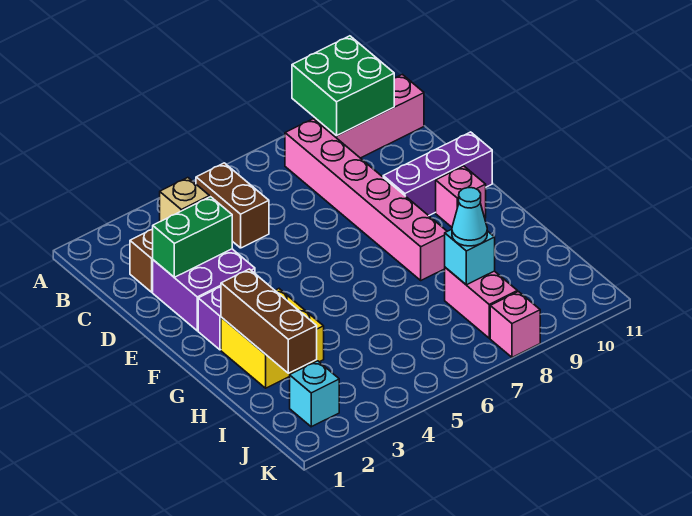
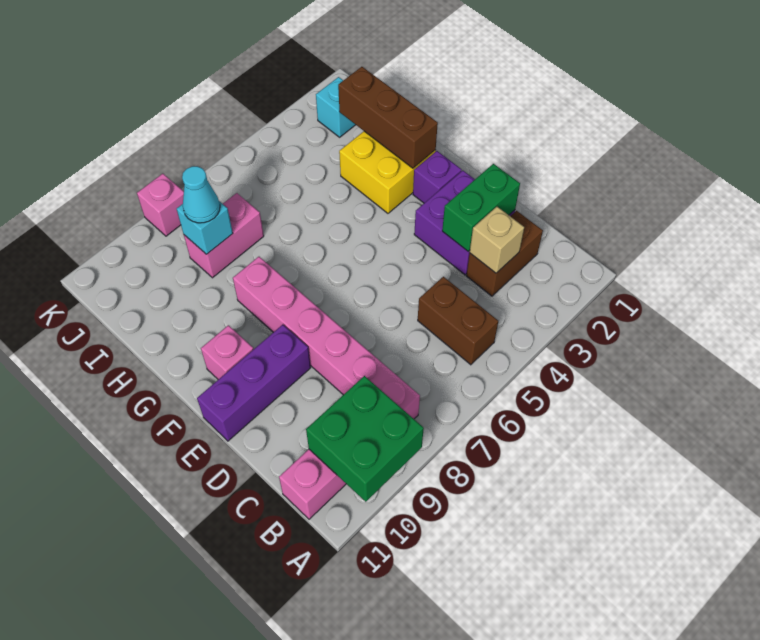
pink 1x2 brick [445,267,517,338] -> pink 1x2 brick turned to [184,193,264,278]

